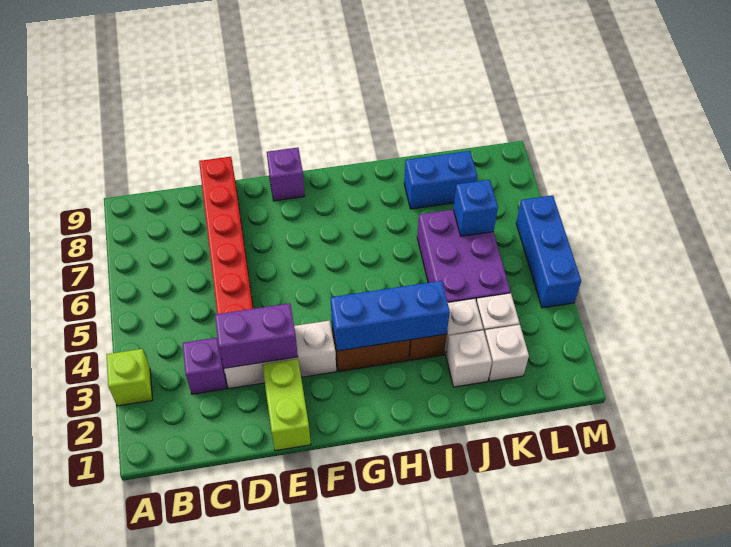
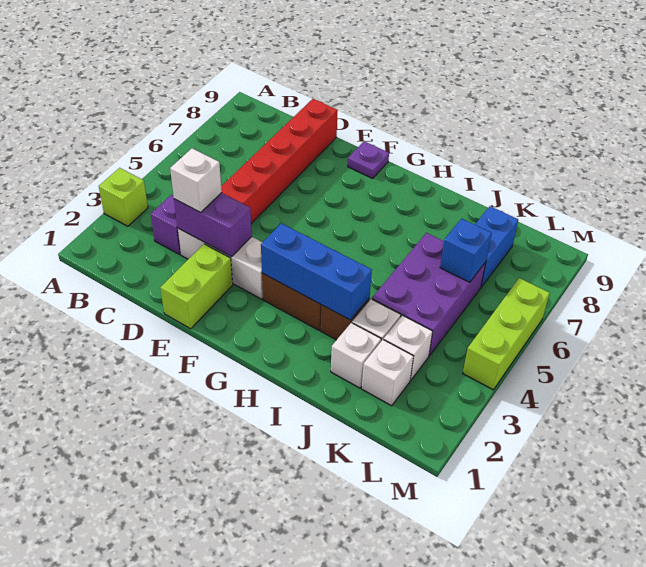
none -> white 1x1 brick [170,148,222,213]
purple 1x1 brick [267,148,305,201] -> purple 1x1 plate [348,141,389,178]
blue 1x2 brick [404,151,477,209] -> blue 1x2 brick turned to [475,206,518,287]
blue 1x3 brick [516,195,581,308] -> lime 1x3 brick [463,278,550,390]

